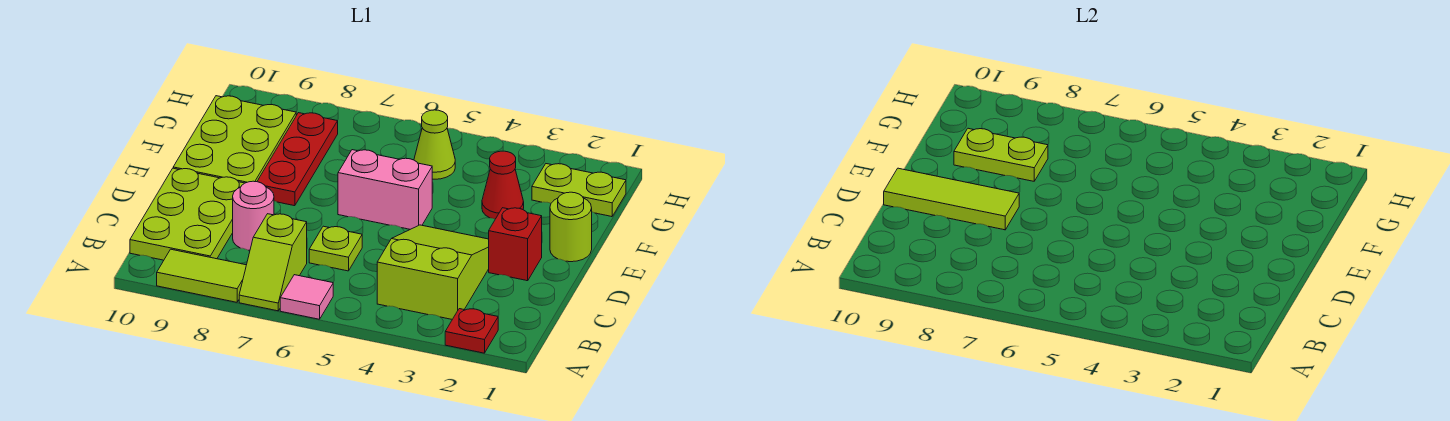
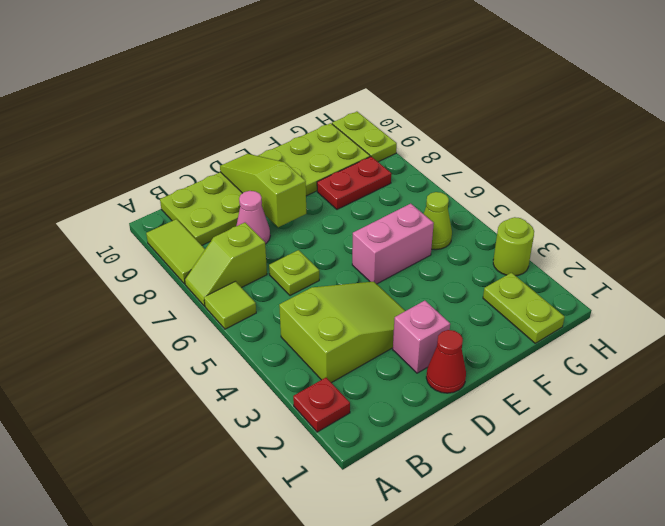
pink 1x1 tile [280,275,333,319] -> lime 1x1 tile [204,281,256,329]
pink 1x1 round brick [233,181,274,250] -> pink 1x1 cone [236,191,270,244]
red 1x1 brick [489,208,542,281] -> pink 1x1 brick [393,301,450,373]
lime 1x3 tile [884,168,1019,230] -> lime 1x3 slope [220,154,306,227]
lime 1x1 round brick [550,192,592,262] -> lime 1x1 round brick moved to [493,217,534,276]
pink 1x2 brick [338,150,432,229] -> pink 1x2 brick turned to [352,204,434,284]
red 1x3 plate [257,113,338,206] -> red 1x2 plate [317,157,391,209]
red 1x1 cone [482,151,524,219] -> red 1x1 cone moved to [426,330,466,393]
lime 1x2 plate [954,128,1048,181] -> lime 1x2 plate moved to [332,112,397,162]

